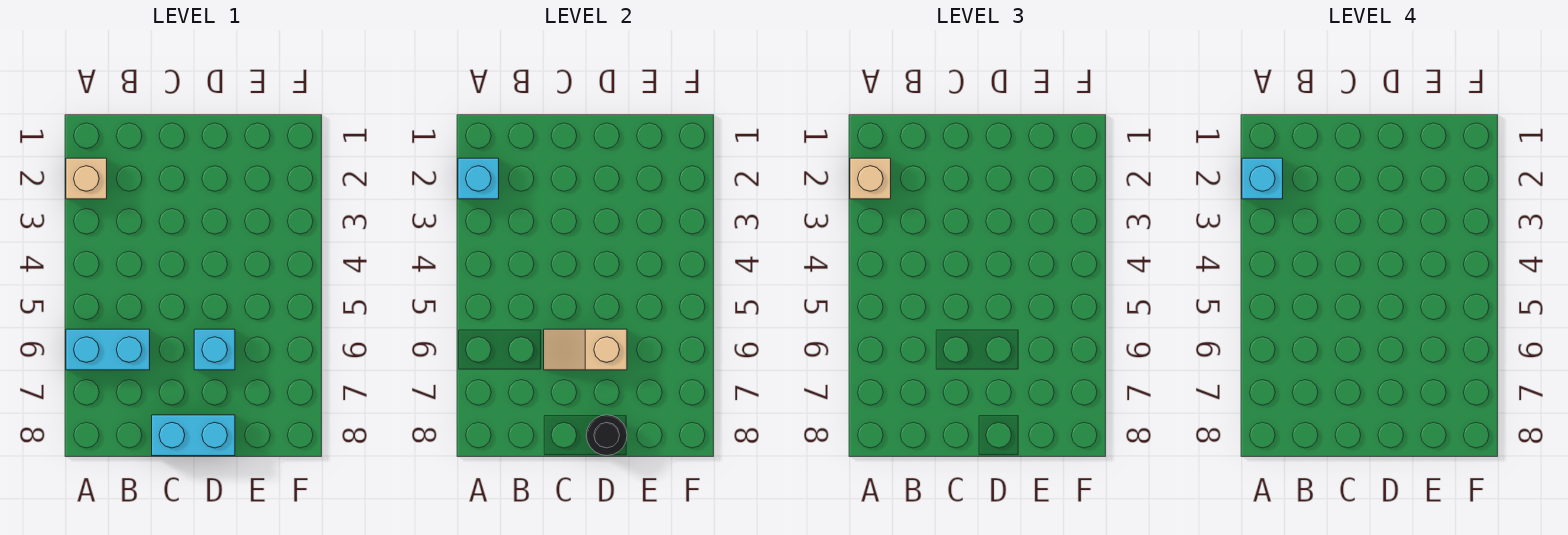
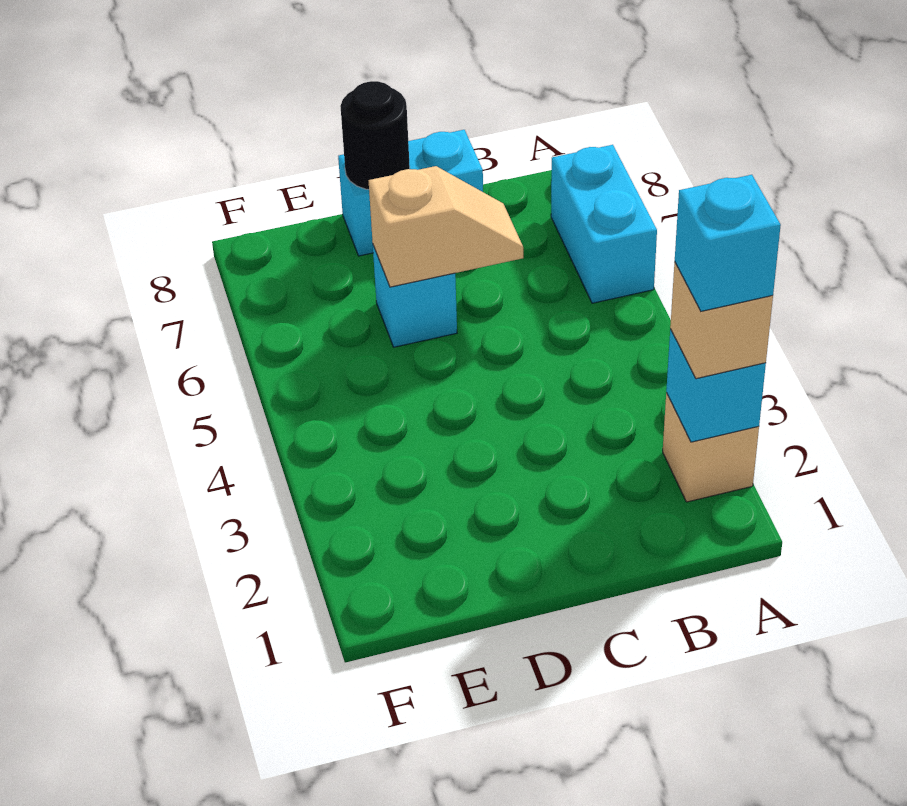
cyan 1x2 brick [66,329,150,370] -> cyan 1x2 brick turned to [551,145,657,303]

